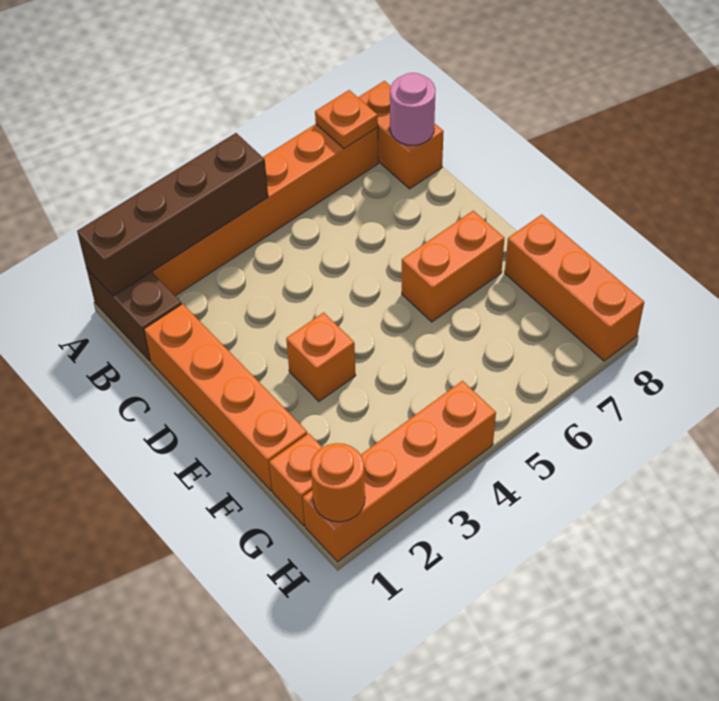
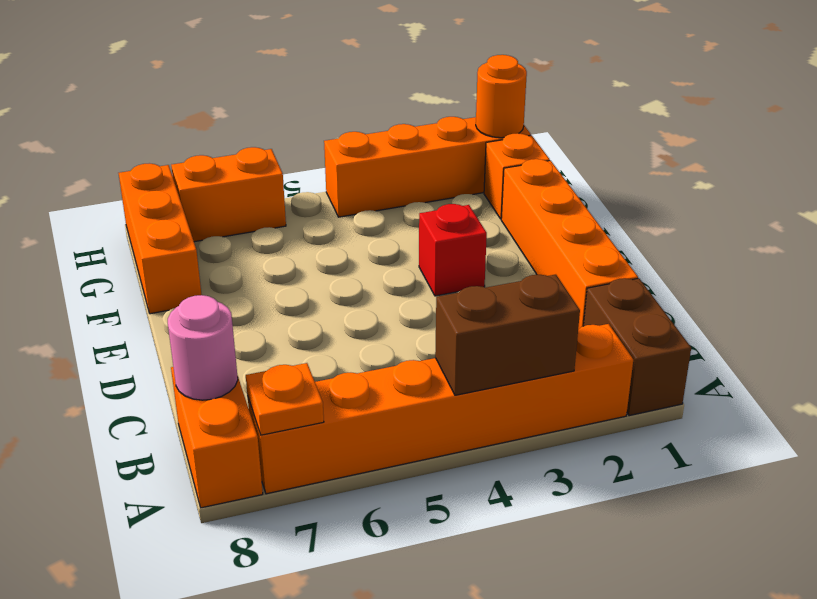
brown 1x4 brick [77,133,268,296] -> brown 1x2 brick [435,275,580,395]
orange 1x1 brick [286,312,356,401] -> red 1x1 brick [419,204,487,296]
orange 1x2 brick [402,211,504,322] -> orange 1x2 brick moved to [171,147,286,242]

